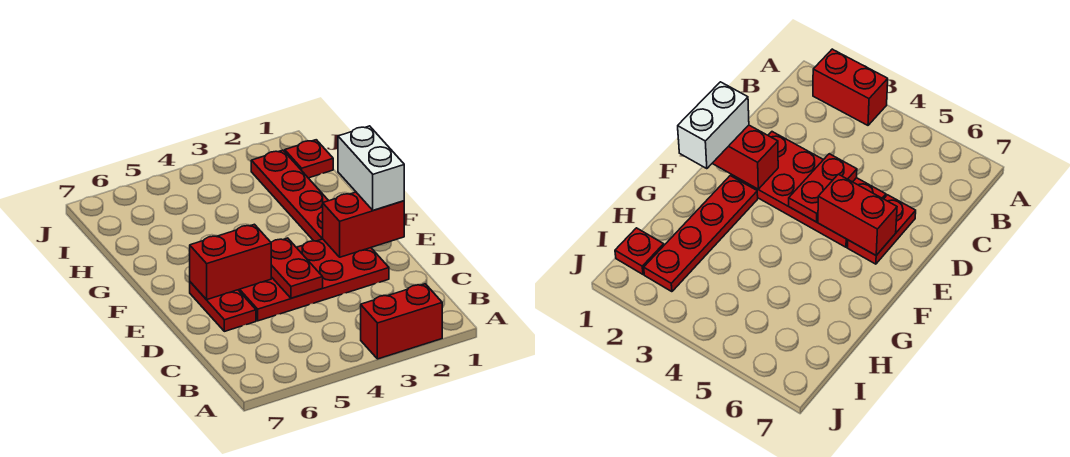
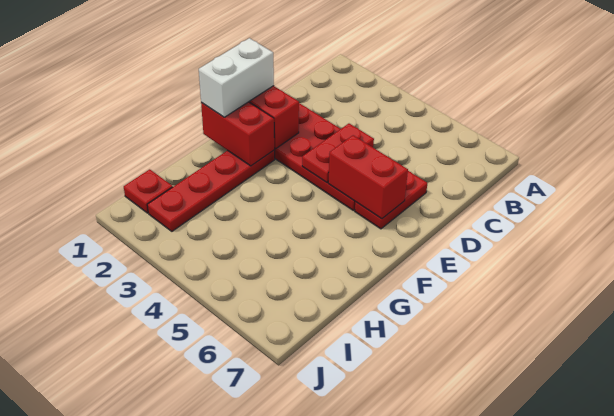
red 1x2 brick [361,284,442,359] -> red 1x2 brick moved to [201,102,274,166]

